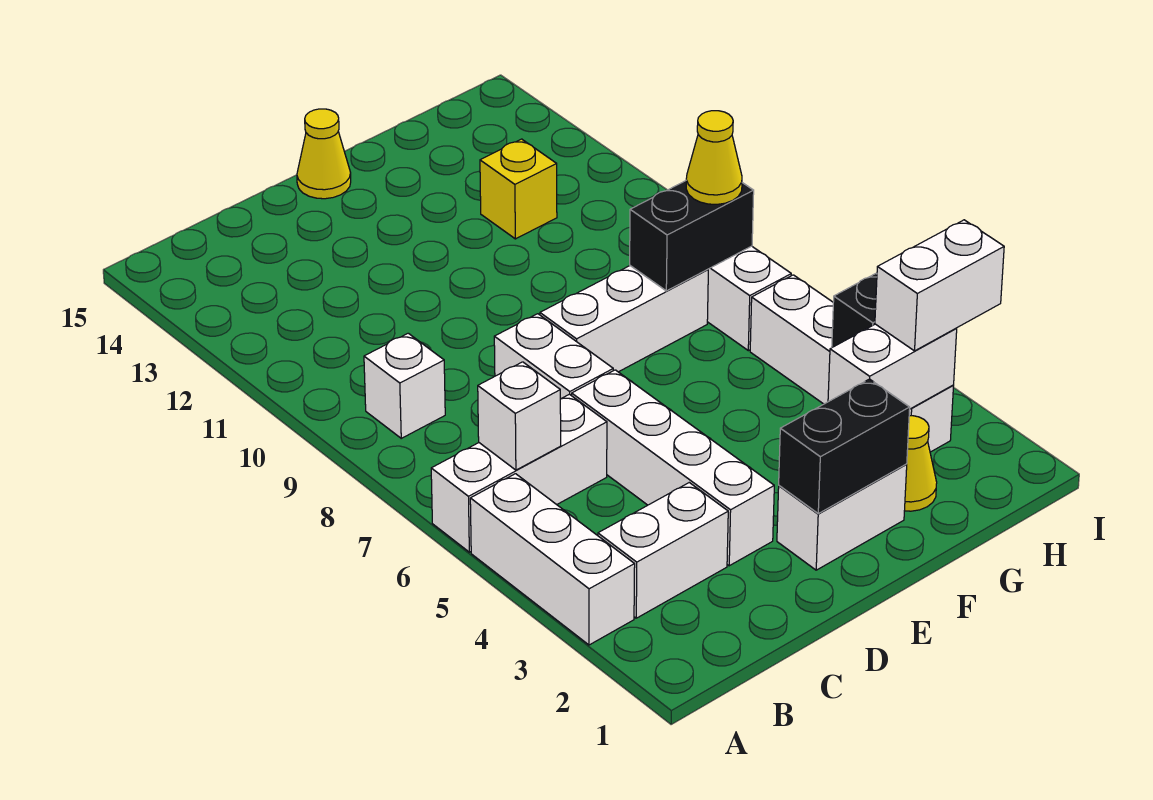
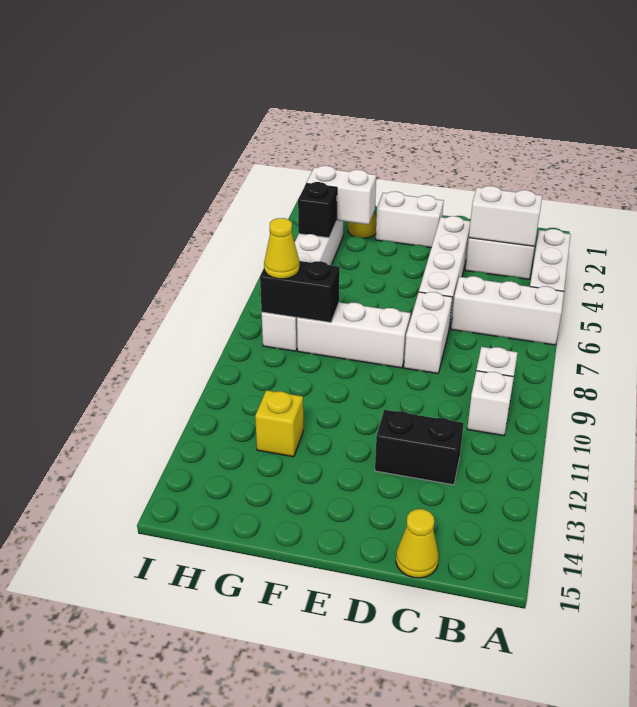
white 1x1 brick [478,362,561,470] -> white 1x1 brick moved to [467,371,514,436]
black 1x2 brick [779,379,910,514] -> black 1x2 brick moved to [375,410,464,485]
yellow 1x1 cone [297,109,351,199] -> yellow 1x1 cone moved to [396,509,439,578]
white 1x2 brick [875,220,1004,351] -> white 1x2 brick moved to [469,186,542,246]

